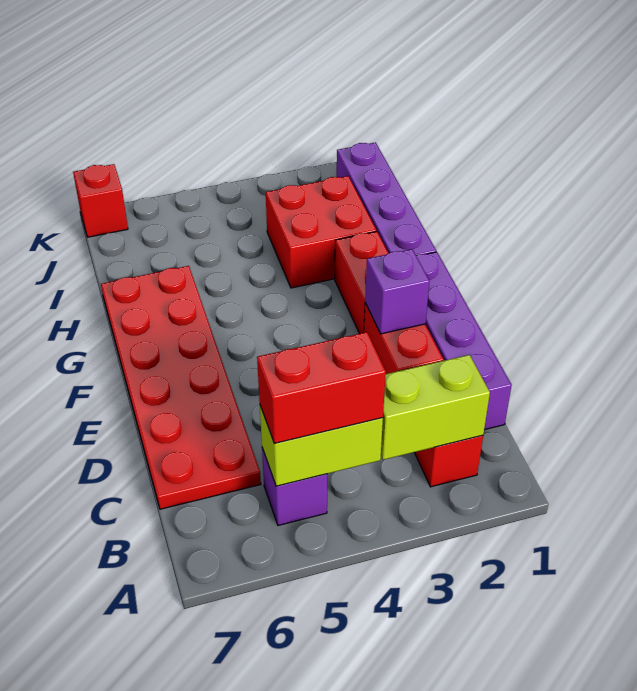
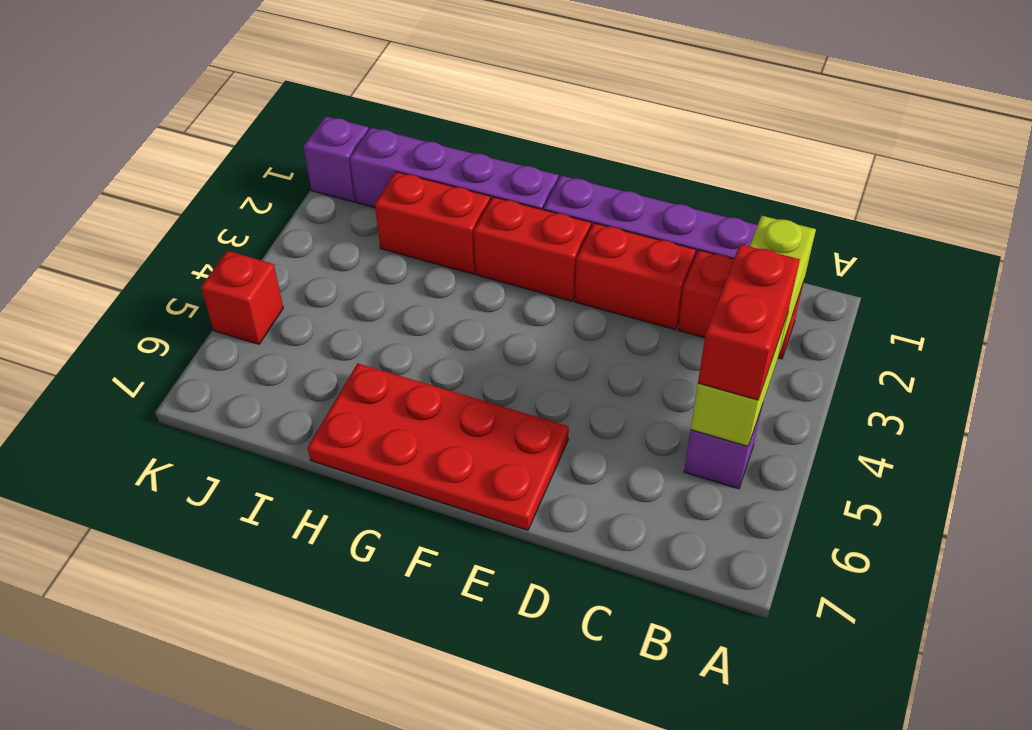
red 2x6 plate [101,266,261,509] -> red 2x4 plate [308,363,569,530]
purple 1x1 brick [365,249,429,334] -> purple 1x1 brick moved to [303,116,369,202]
red 2x2 brick [266,176,377,288] -> red 1x2 brick [375,172,491,274]
red 1x1 brick [73,164,128,237] -> red 1x1 brick moved to [201,251,283,344]

